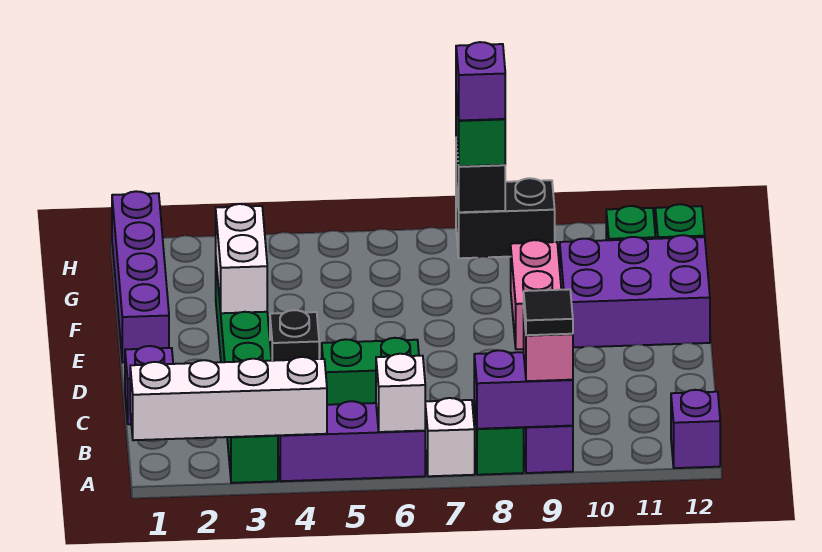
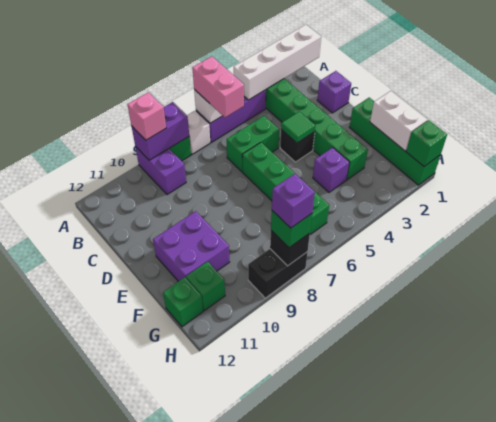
black 1x1 tile [524,289,573,335] -> none
purple 1x1 brick [671,390,720,468] -> purple 1x1 brick moved to [313,148,350,192]
none -> green 1x1 tile [281,111,315,143]
none -> green 1x4 brick [242,143,329,235]
purple 1x4 brick [112,191,169,362] -> green 1x4 brick [349,98,440,185]
white 1x2 brick [216,204,267,313] -> white 1x2 brick moved to [370,91,428,151]
pink 1x2 brick [511,240,561,349] -> pink 1x2 brick moved to [192,56,244,117]
purple 2x3 brick [560,235,710,347] -> purple 2x2 brick [153,211,229,282]
none -> green 1x1 brick [406,120,447,166]

